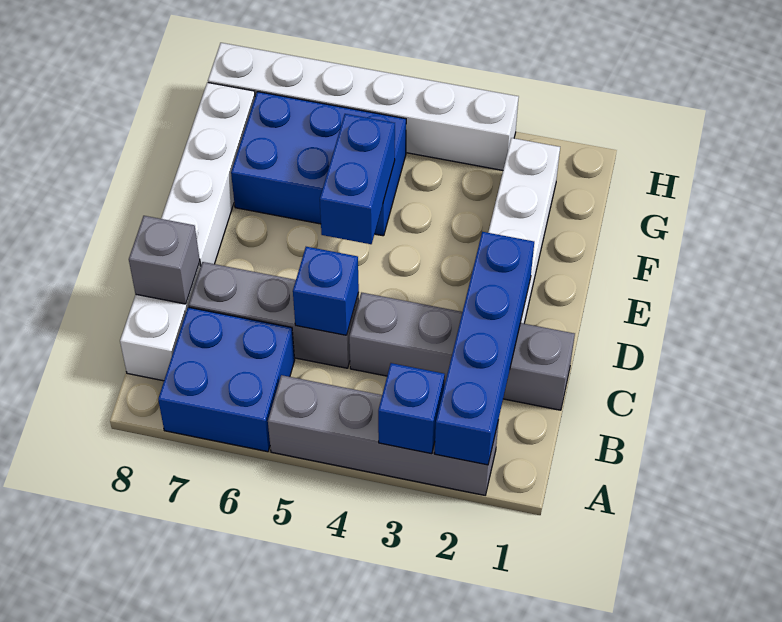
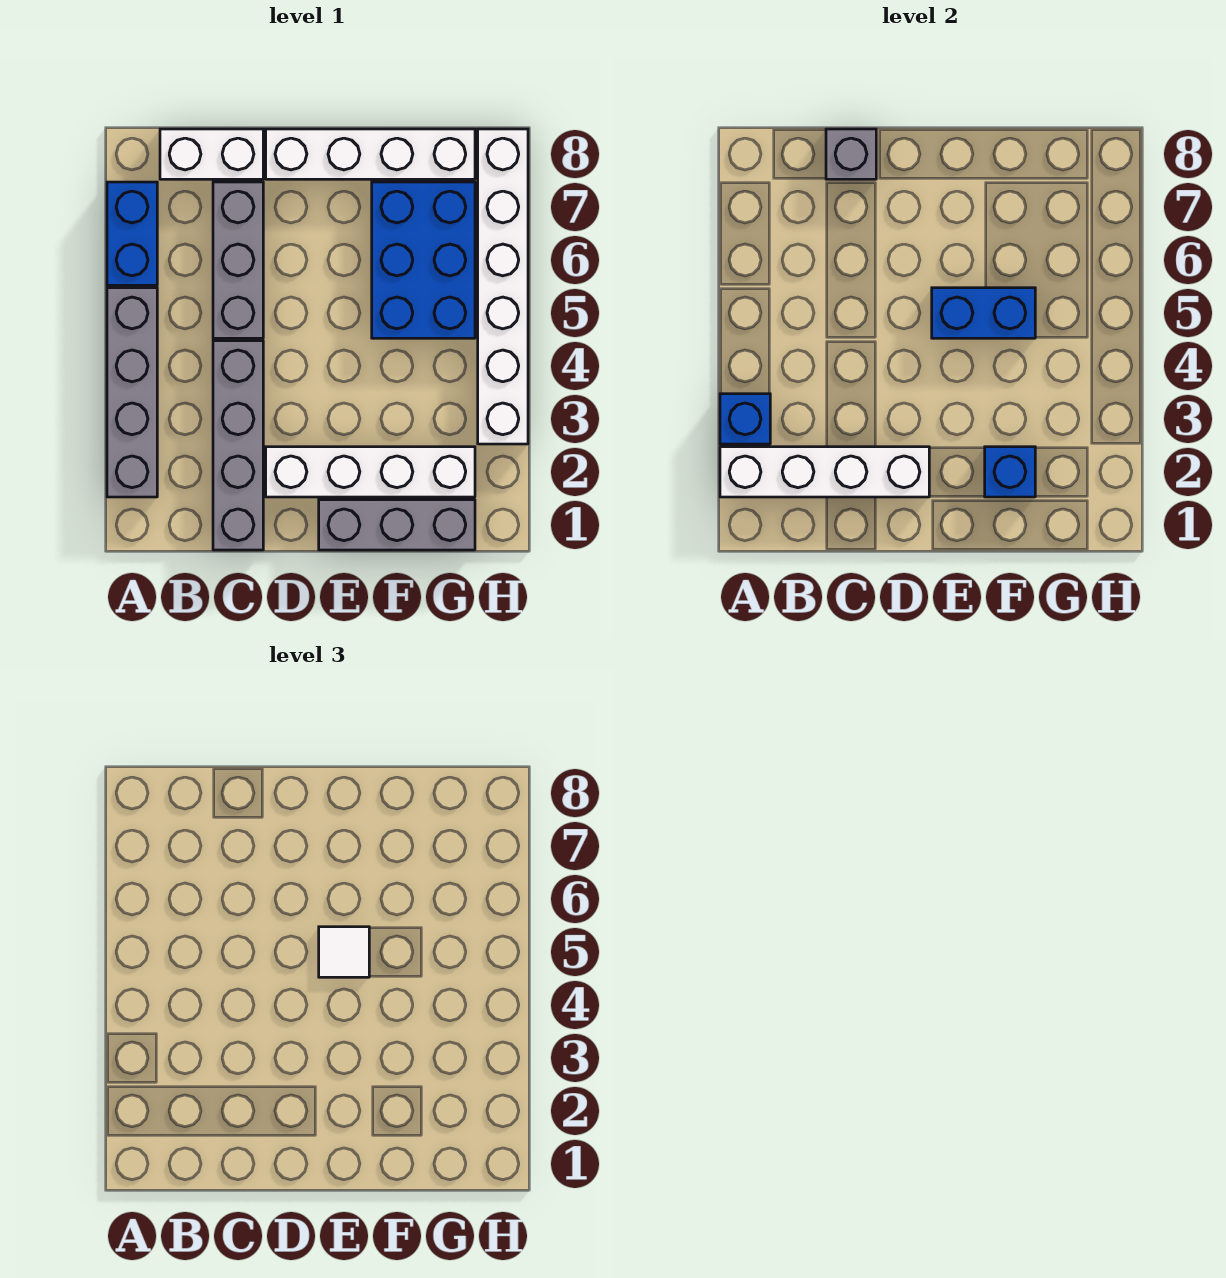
blue 1x4 brick [435,232,534,465] -> white 1x4 brick [720,447,929,497]
blue 2x2 brick [158,307,295,452] -> blue 1x2 brick [107,182,157,285]
blue 1x1 brick [293,247,359,335] -> blue 1x1 brick moved to [985,447,1035,497]
none -> grey 1x3 brick [319,500,475,550]
none -> white 1x1 tile [319,927,369,977]

